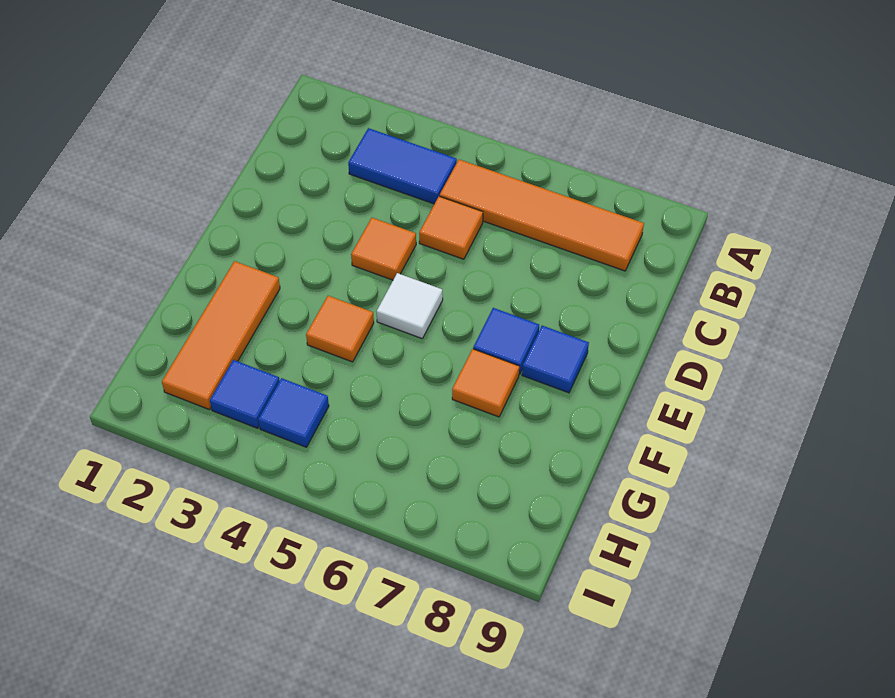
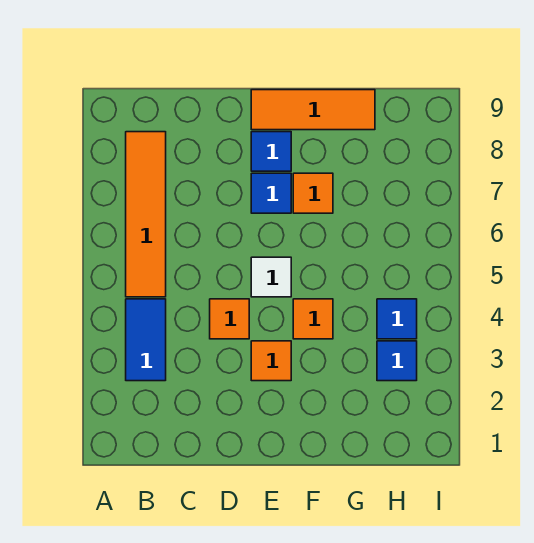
orange 1x1 tile [419,196,483,259] -> orange 1x1 tile moved to [251,341,291,381]
orange 1x3 tile [162,261,280,410] -> orange 1x3 tile moved to [251,90,375,130]

